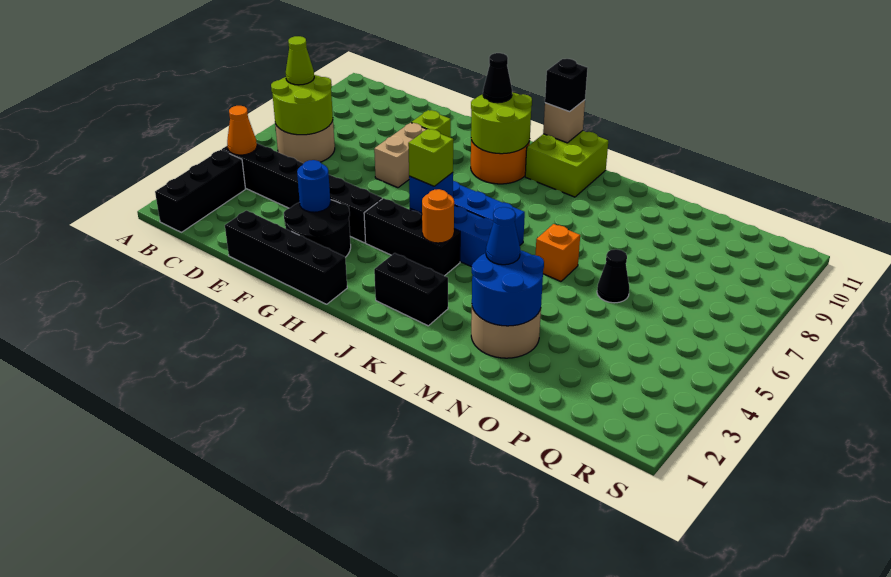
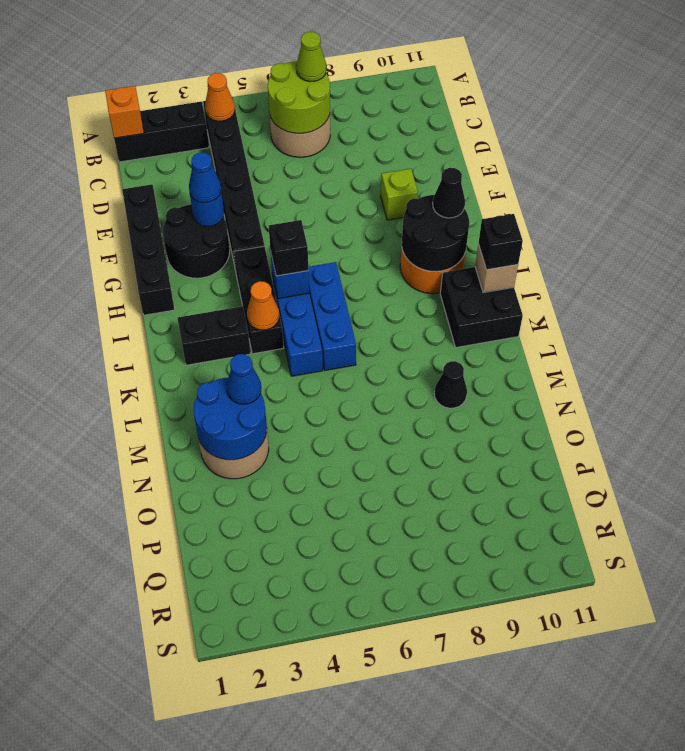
none -> blue 1x1 cone [189,152,221,203]
tan 1x2 brick [374,123,427,188] -> none
lime 2x2 round brick [471,92,532,154] -> black 2x2 round brick [402,195,469,271]
lime 1x1 brick [408,129,453,186] -> black 1x1 brick [269,220,308,276]
black 1x2 brick [374,253,448,326] -> black 1x2 brick turned to [178,306,251,365]
orange 1x1 round brick [422,189,454,243] -> orange 1x1 cone [247,281,279,330]
lime 2x2 brick [525,131,608,197] -> black 2x2 brick [440,267,523,347]
orange 1x1 brick [536,224,580,281] -> orange 1x1 brick moved to [105,86,144,138]
black 1x1 cone [597,249,629,303] -> black 1x1 cone moved to [434,361,467,408]

